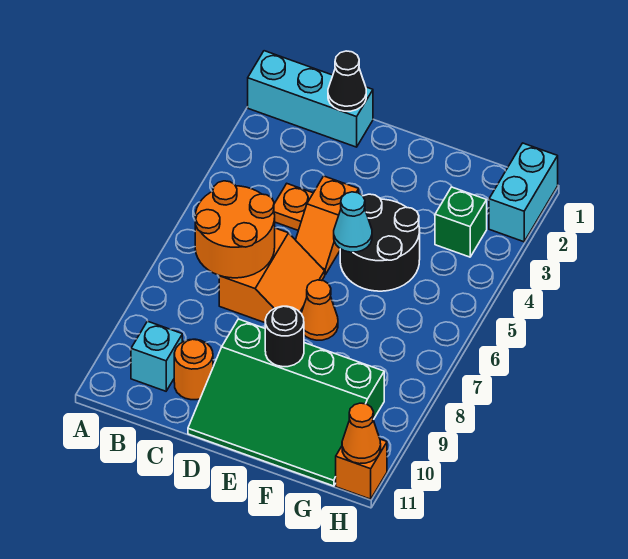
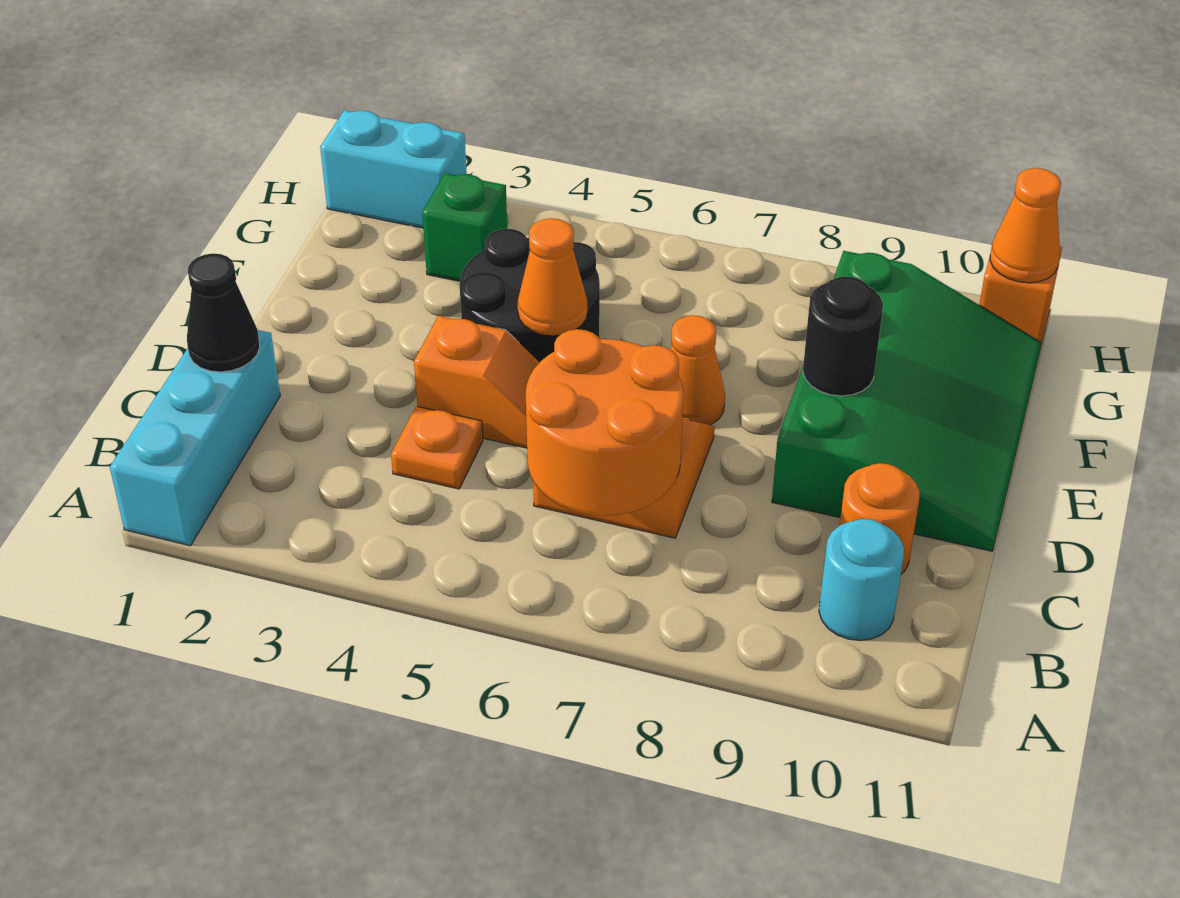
cyan 1x1 brick [131,321,182,391] -> cyan 1x1 round brick [819,519,904,641]
cyan 1x1 cone [334,192,372,252] -> orange 1x1 cone [518,218,587,335]

